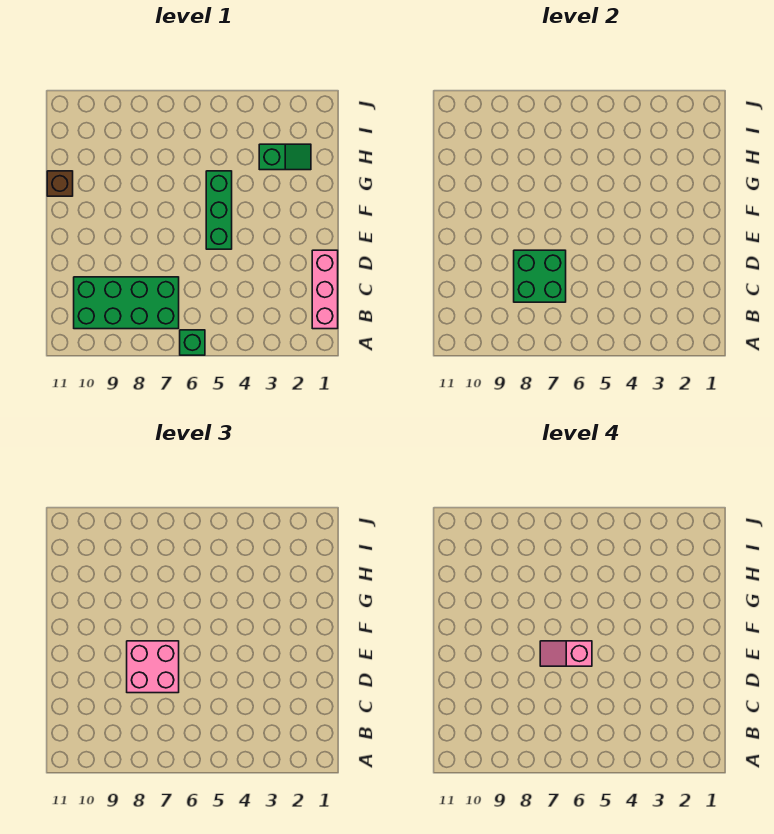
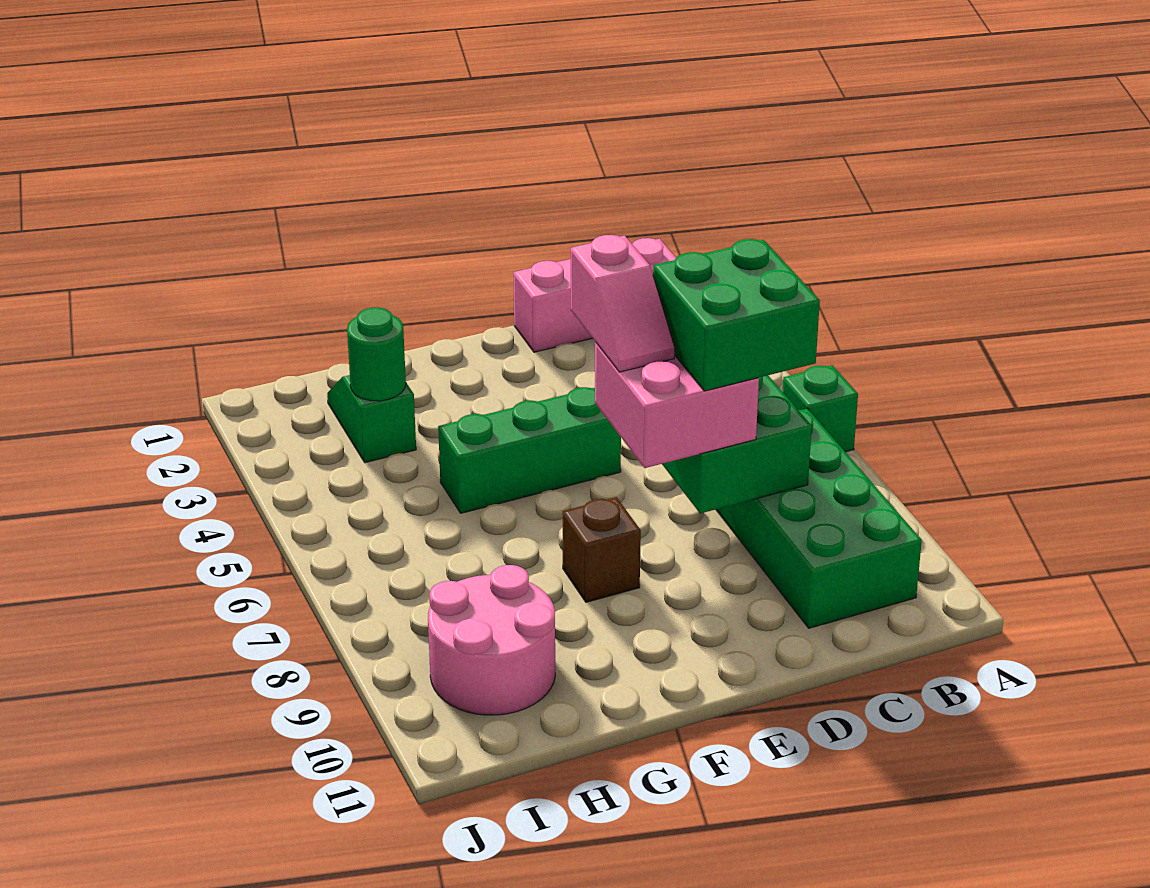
none -> green 2x2 brick [653,239,820,391]
brown 1x1 brick [47,171,73,196] -> brown 1x1 brick moved to [563,497,641,602]
none -> green 1x1 round brick [347,307,406,401]
none -> pink 2x2 round brick [428,565,555,715]

